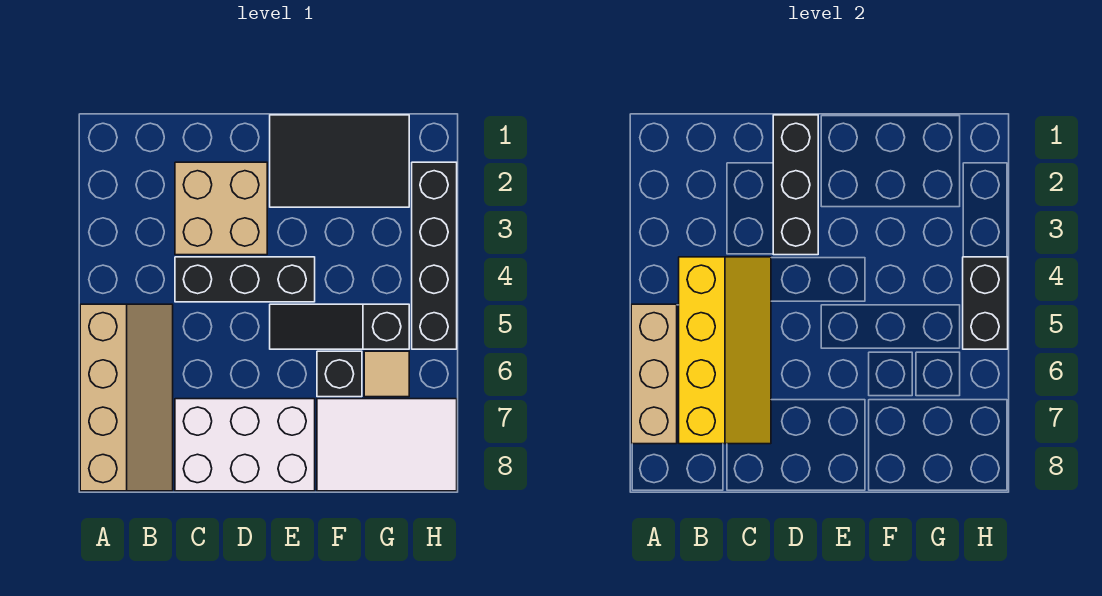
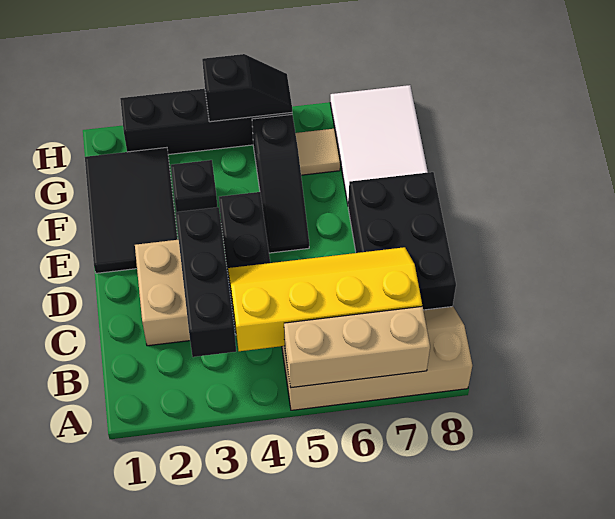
white 2x3 brick [175,399,315,491] -> black 2x3 brick [348,172,456,310]
black 1x3 brick [773,115,818,255] -> black 1x3 brick turned to [176,207,236,357]
black 1x1 brick [317,351,362,397] -> black 1x1 brick moved to [171,160,217,212]
black 1x2 brick [963,257,1008,349] -> black 1x2 slope [202,54,292,122]

